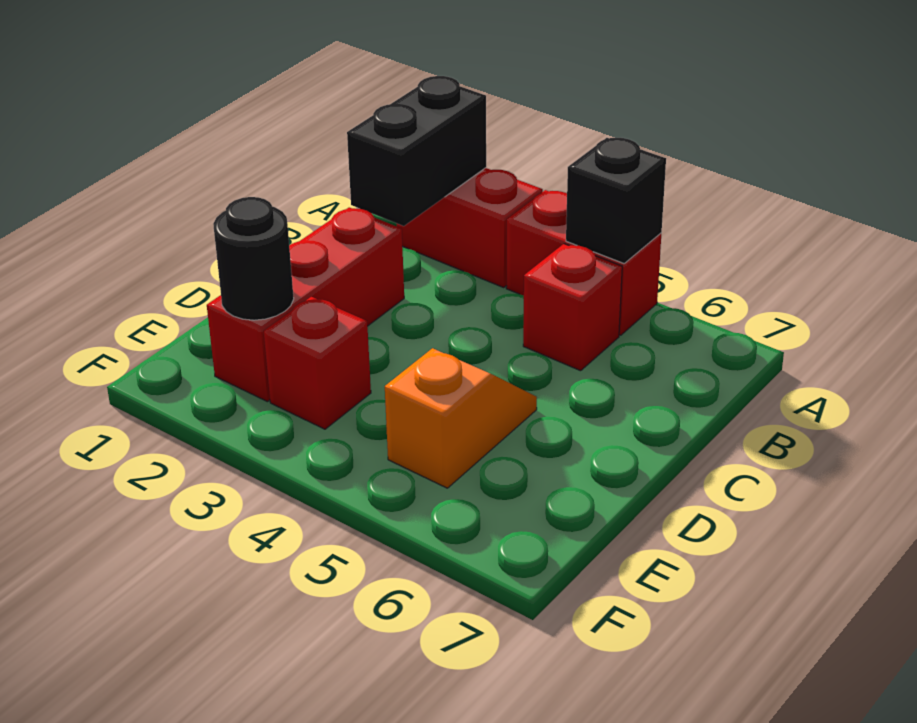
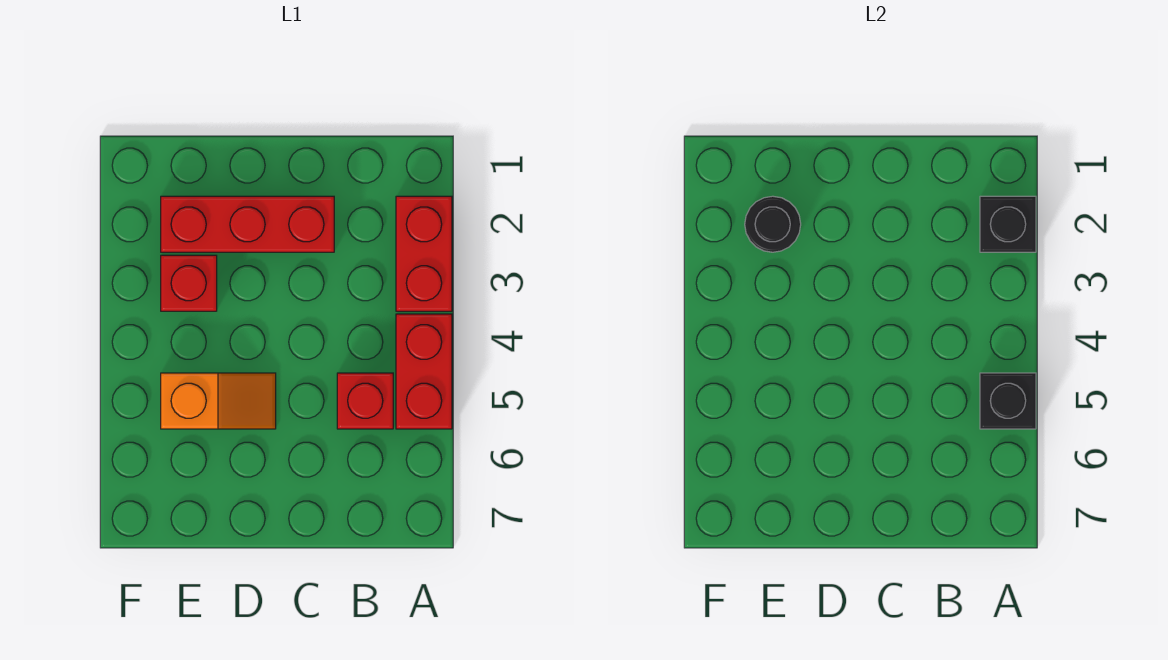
black 1x2 brick [347,76,486,226] -> black 1x1 brick [980,196,1036,252]

